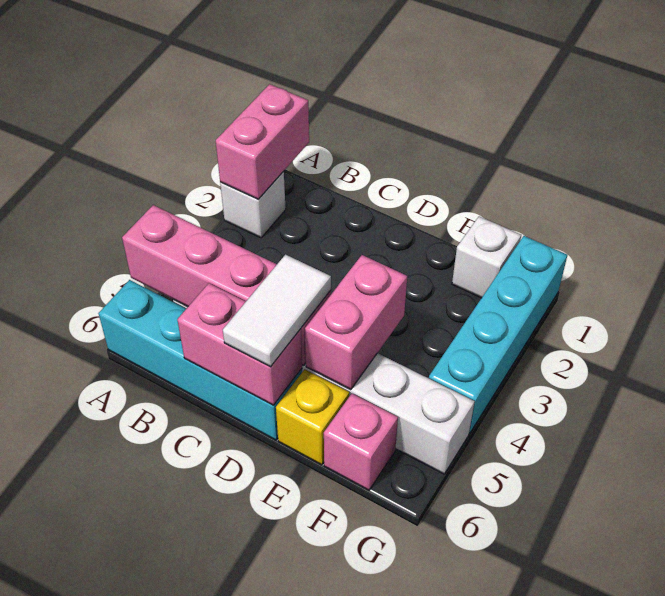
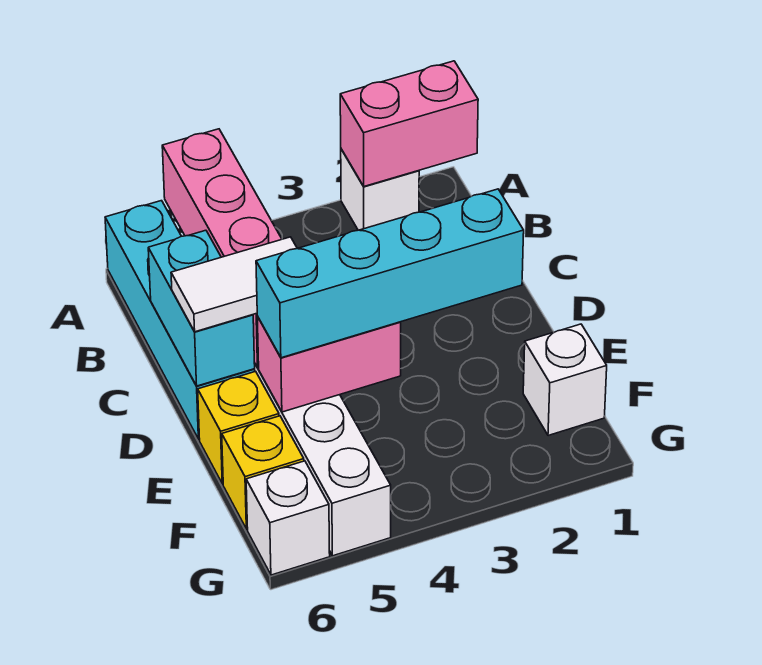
pink 1x2 brick [177,283,302,405] -> cyan 1x2 brick [148,230,255,386]
pink 1x1 brick [324,394,398,490] -> yellow 1x1 brick [222,416,304,529]
cyan 1x4 brick [429,236,567,434] -> cyan 1x4 brick moved to [256,189,524,358]
none -> white 1x1 brick [246,461,330,575]

